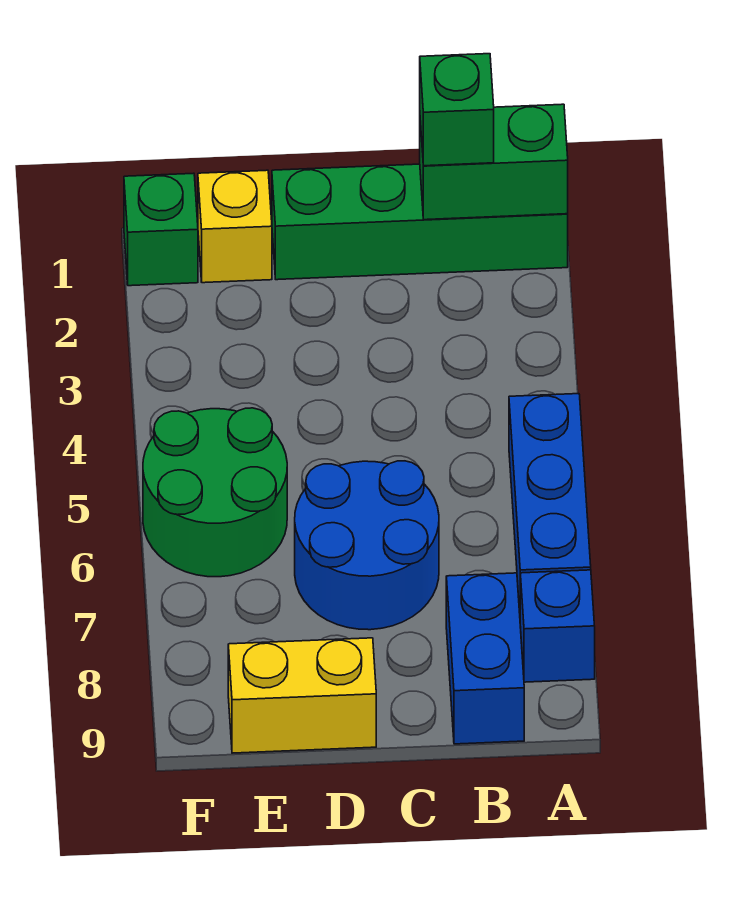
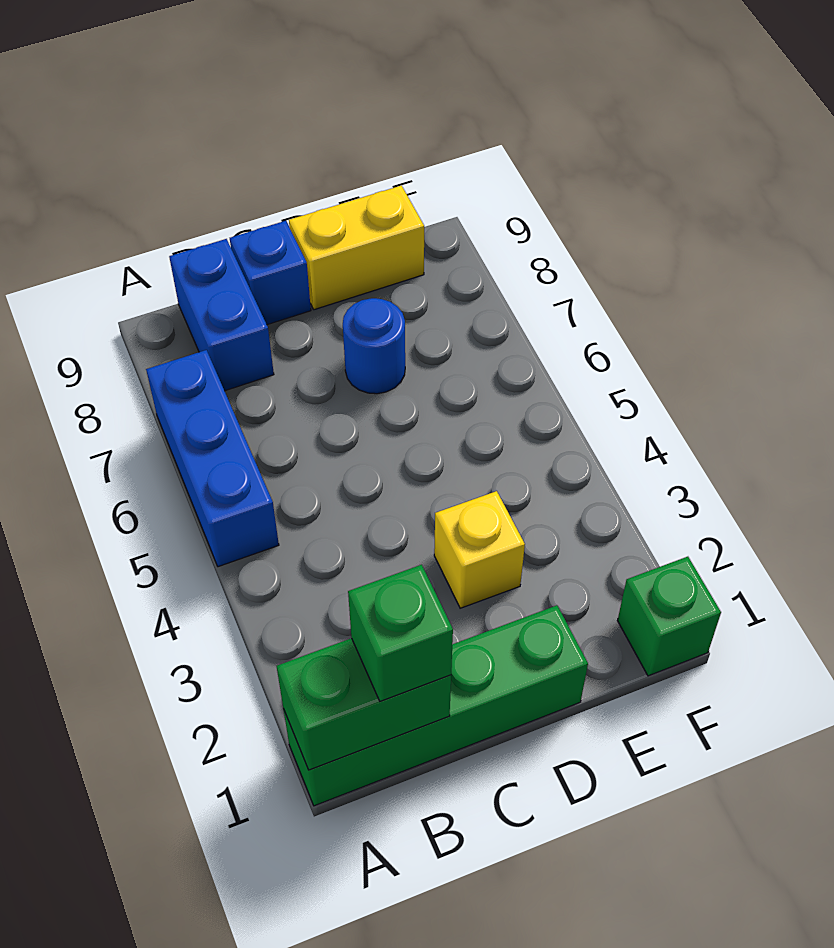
blue 1x1 brick [520,570,595,682] -> blue 1x1 brick moved to [230,221,311,325]
blue 2x2 round brick [295,461,439,630] -> blue 1x1 round brick [343,298,405,394]
yellow 1x1 brick [198,170,272,283] -> yellow 1x1 brick moved to [434,491,525,608]
green 2x2 round brick [143,408,287,577] -> none

